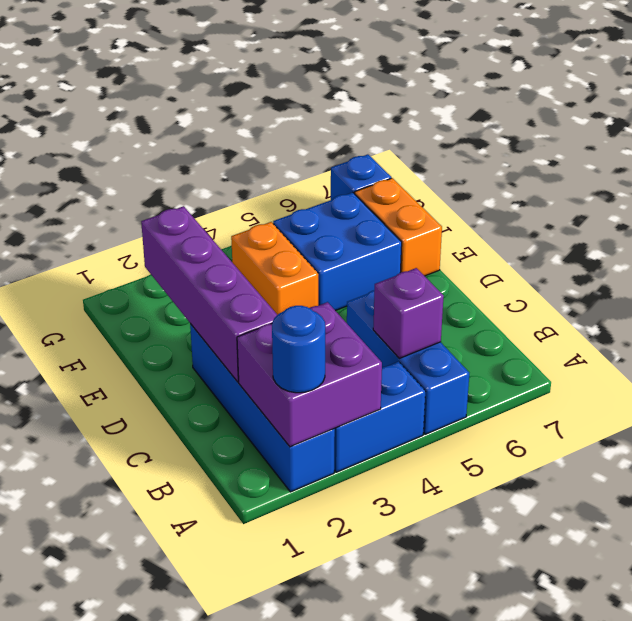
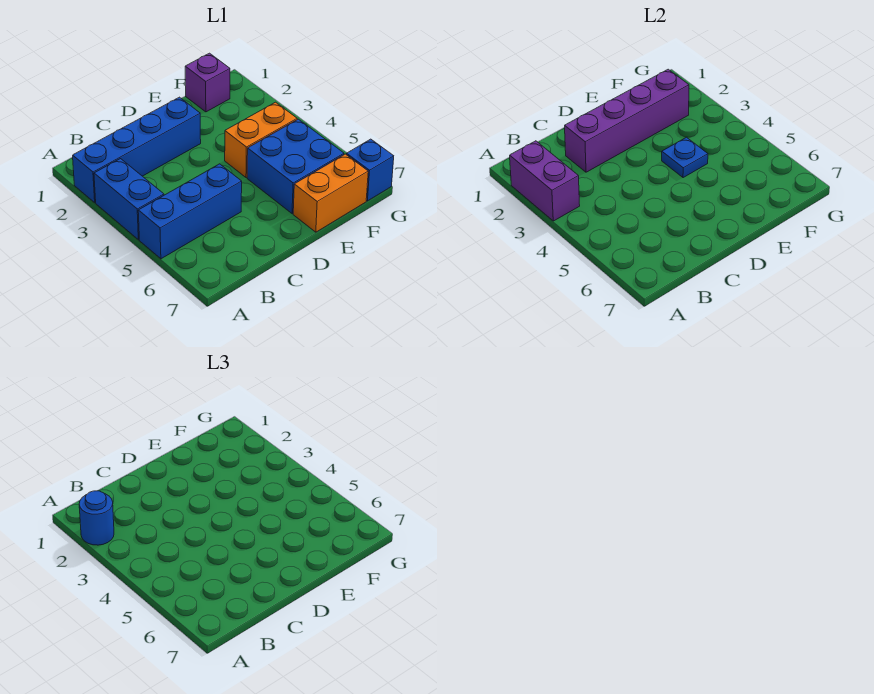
purple 2x2 brick [237,302,382,447] -> purple 1x2 brick [510,141,580,221]
purple 1x1 brick [373,268,444,358] -> purple 1x1 brick moved to [185,53,230,112]
none -> blue 1x1 plate [662,137,708,178]

